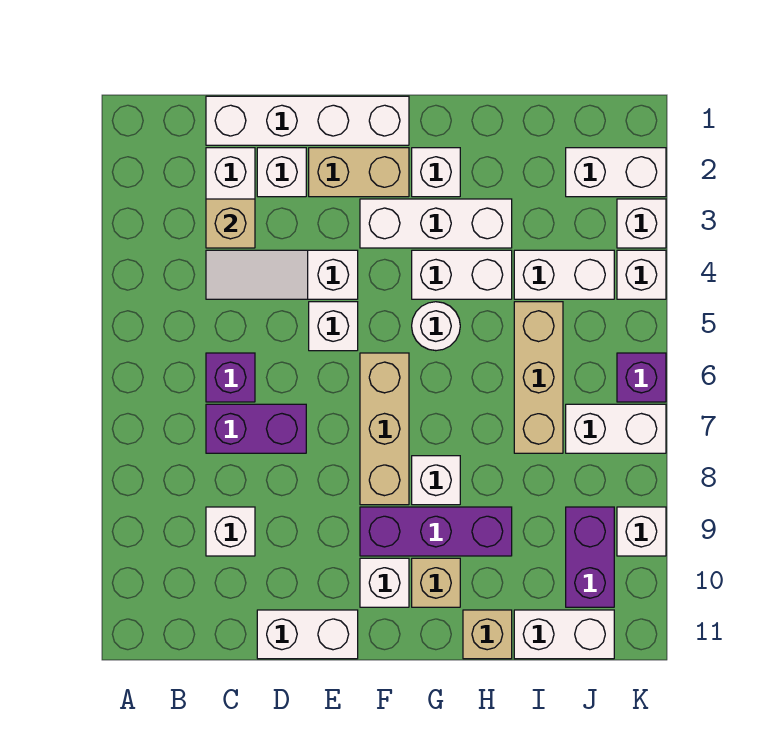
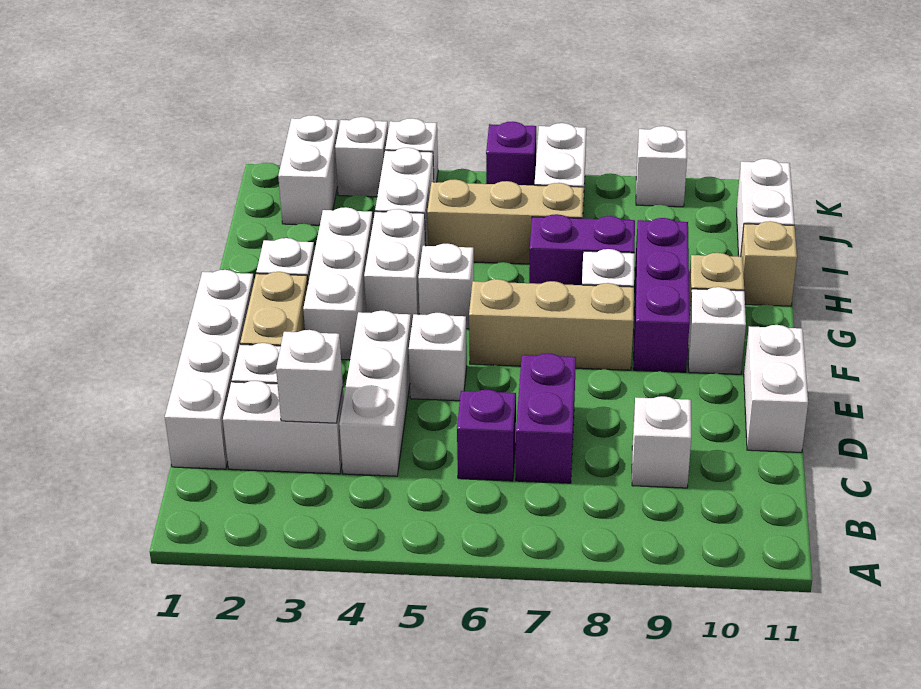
tan 1x1 brick [206,199,255,248] -> white 1x1 brick [276,330,343,423]
white 1x3 slope [206,250,358,299] -> white 1x3 brick [339,311,411,476]
white 1x1 round brick [412,302,460,351] -> white 1x1 brick [418,244,474,329]
purple 1x2 brick [566,507,614,607] -> purple 1x2 brick moved to [529,214,635,285]

